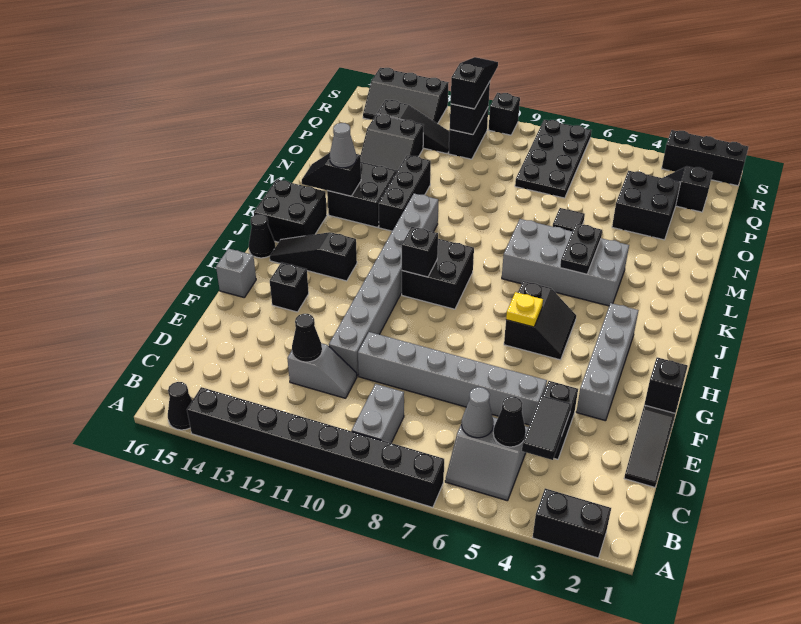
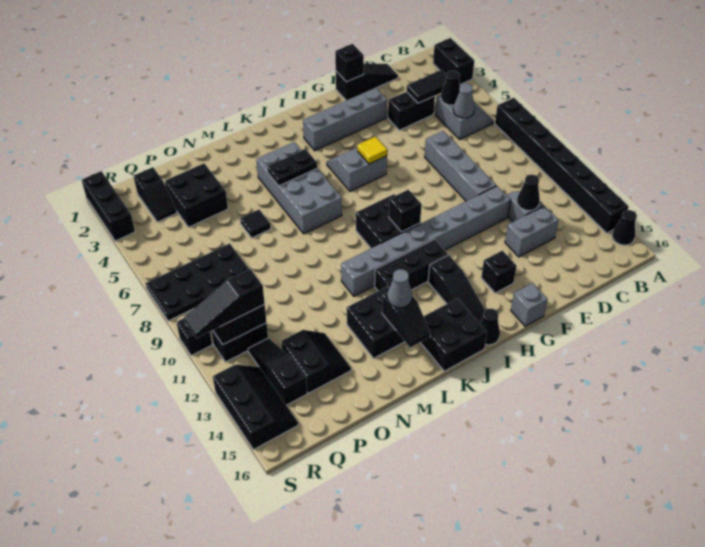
grey 1x2 brick [352,384,404,443] -> grey 1x2 brick moved to [505,206,559,257]
grey 1x6 brick [358,332,547,425] -> grey 1x4 brick [425,131,496,201]
black 2x2 slope [504,281,576,360] -> grey 2x2 slope [327,148,387,191]
yellow 1x1 plate [506,292,543,327] -> yellow 1x1 tile [357,137,387,164]
black 1x3 brick [379,155,431,231] -> black 1x3 brick moved to [375,239,448,291]

